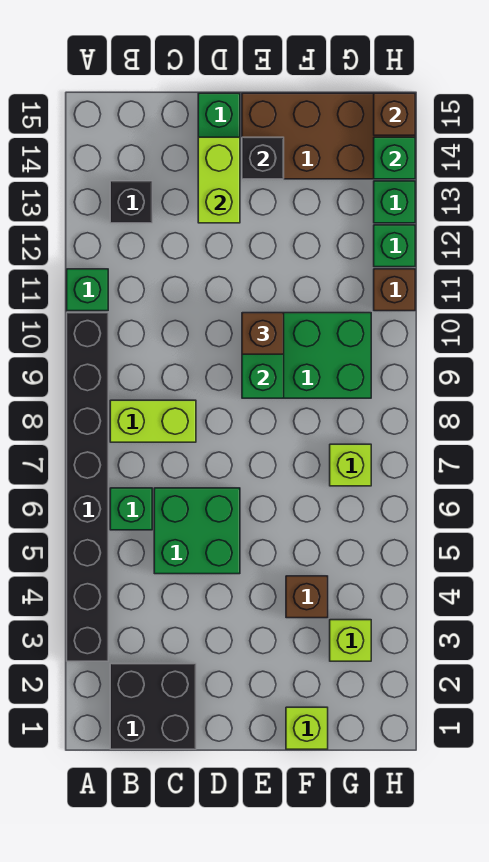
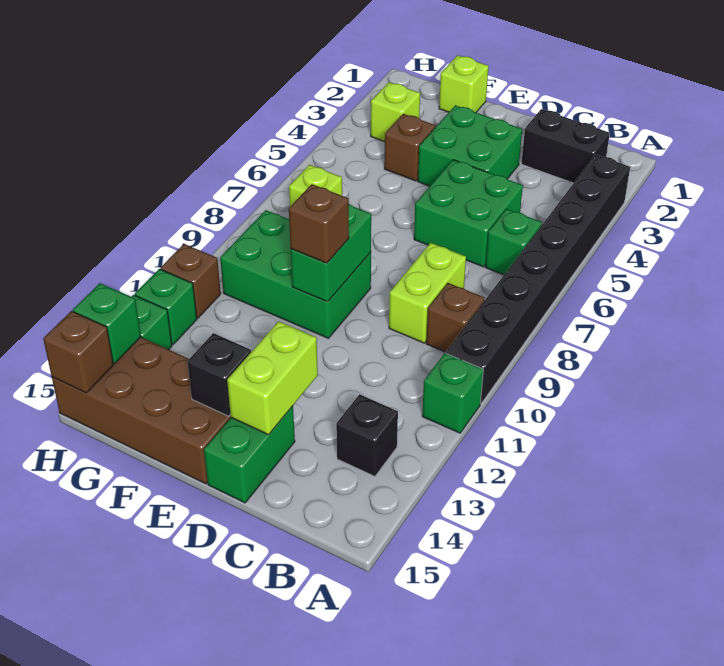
black 2x2 brick [110,664,196,749] -> black 1x2 brick [521,109,610,183]
lime 1x2 brick [110,400,196,442] -> lime 1x2 brick turned to [389,243,466,343]
none -> brown 1x1 brick [426,283,484,352]
none -> green 2x2 brick [418,105,522,186]

